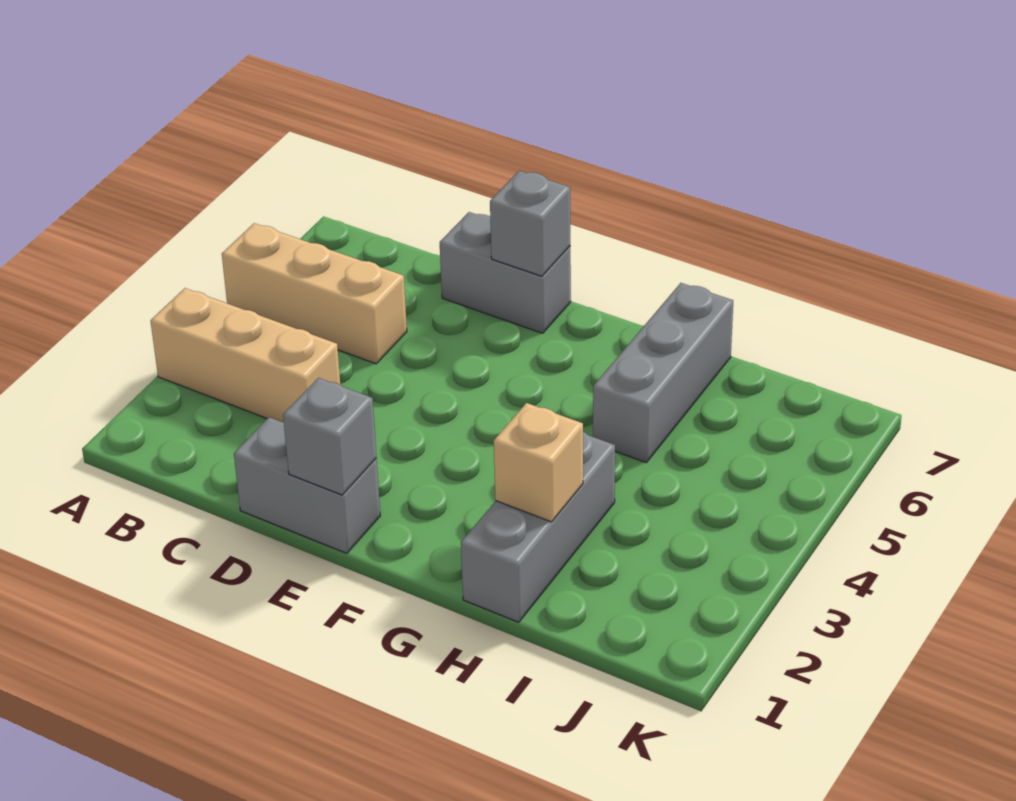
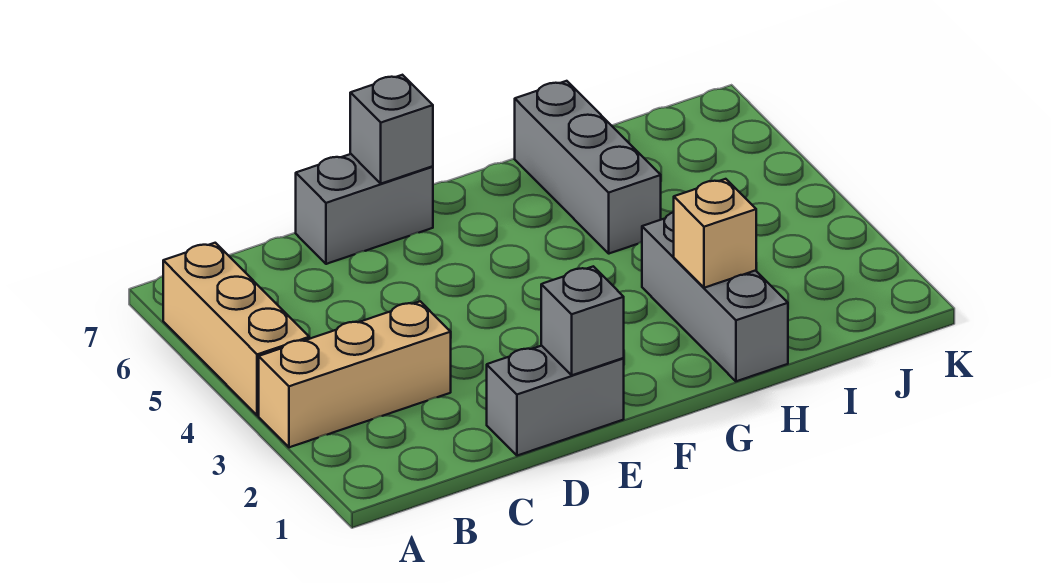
tan 1x3 brick [222,223,407,364] -> tan 1x3 brick turned to [163,243,309,416]

